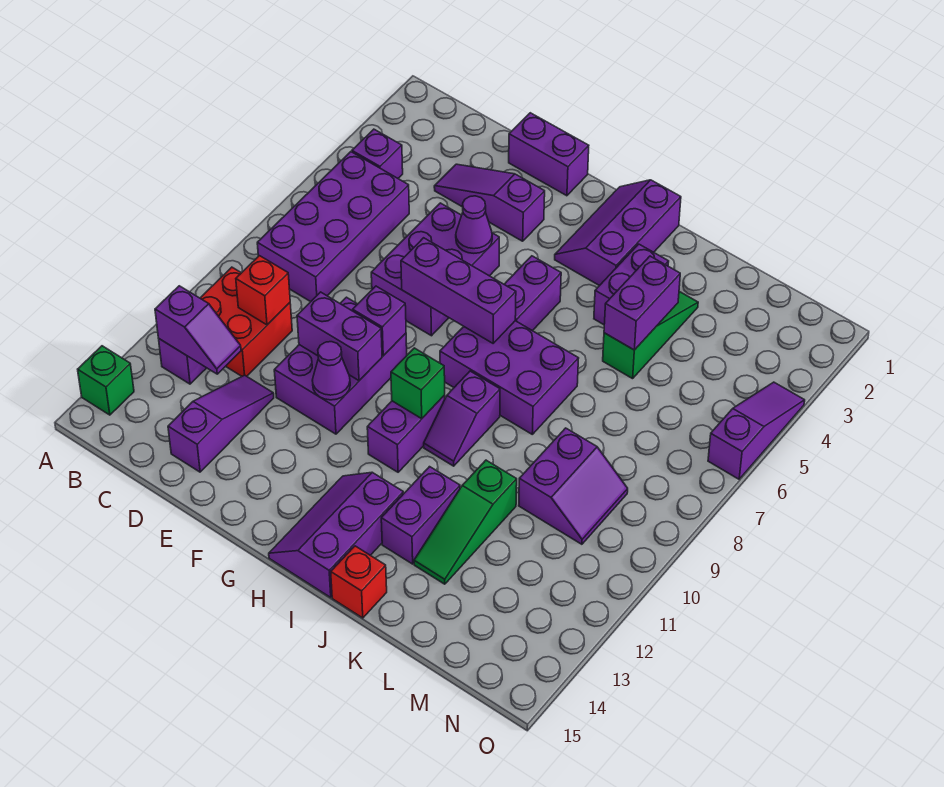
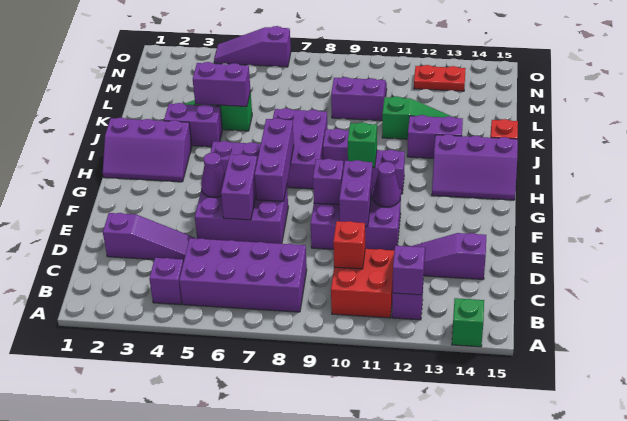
purple 1x3 slope [434,164,545,241] -> purple 1x3 slope turned to [103,213,195,261]
purple 1x2 brick [509,113,589,196] -> purple 1x2 brick moved to [221,154,257,220]
none -> red 1x2 plate [414,65,466,91]

